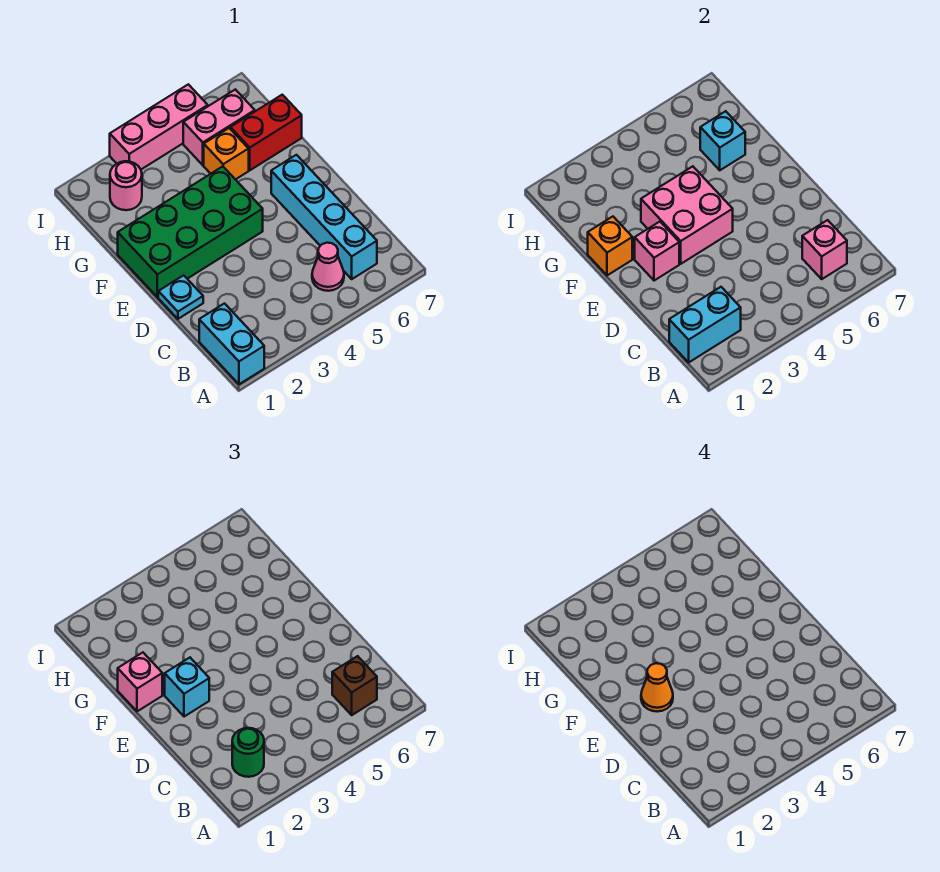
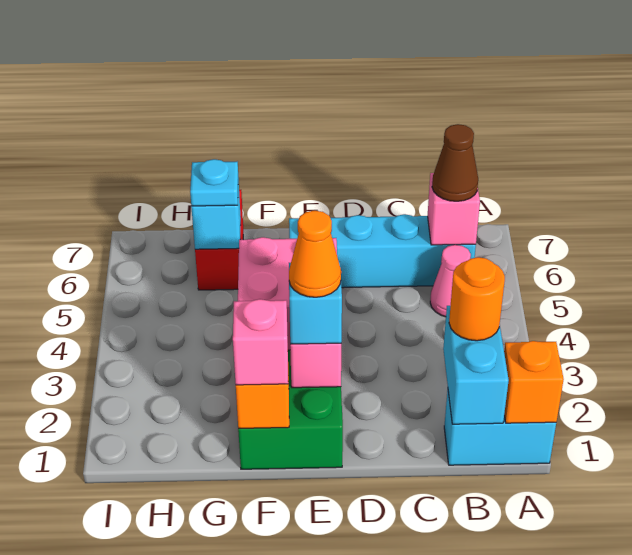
green 1x1 round brick [232,728,264,777] -> orange 1x1 round brick [449,257,505,341]
brown 1x1 brick [332,656,377,715] -> brown 1x1 cone [432,124,478,201]
cyan 1x1 plate [158,275,203,319] -> cyan 1x1 plate moved to [190,159,238,206]
orange 1x1 brick [204,128,249,180] -> orange 1x1 brick moved to [504,341,564,423]
pink 1x1 round brick [110,161,142,210] -> none
pink 1x2 brick [183,89,255,165] -> none
pink 1x3 brick [110,84,208,169] -> none

